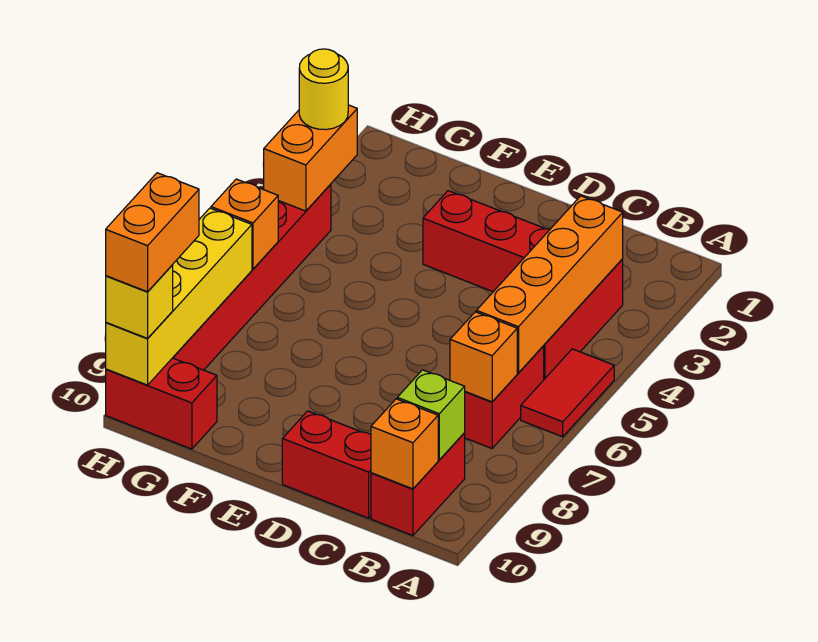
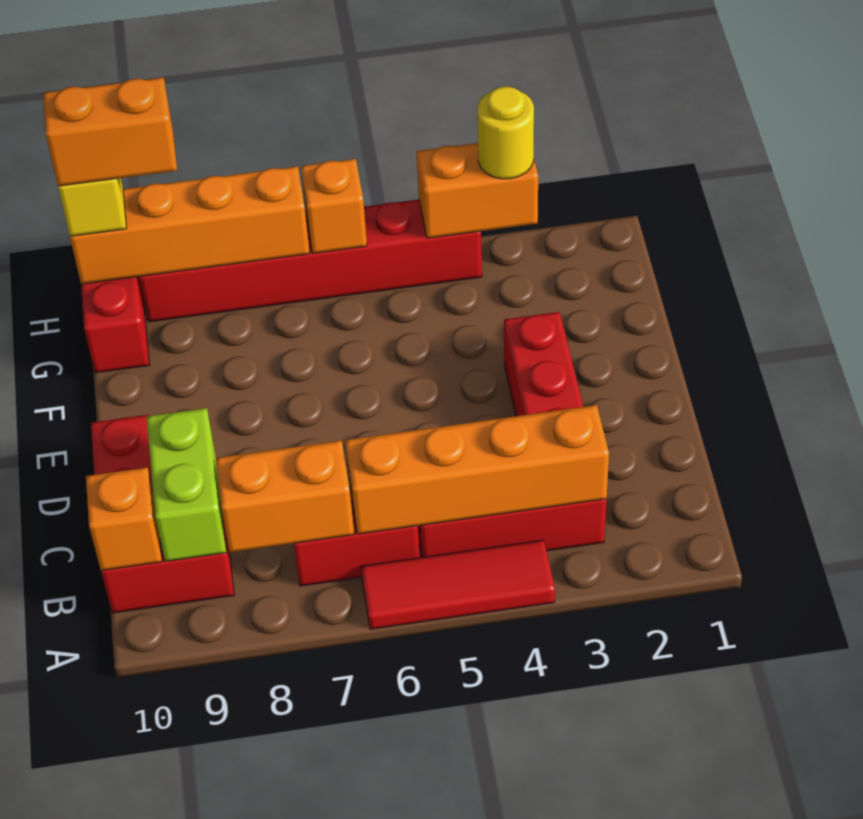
red 1x2 tile [521,349,614,437] -> red 1x3 tile [361,540,555,629]
orange 1x1 brick [450,312,517,402] -> orange 1x2 brick [216,441,354,552]
lime 1x1 brick [397,370,465,460] -> lime 1x2 brick [146,408,226,561]
yellow 1x4 brick [106,208,252,385] -> orange 1x4 brick [70,166,310,284]

